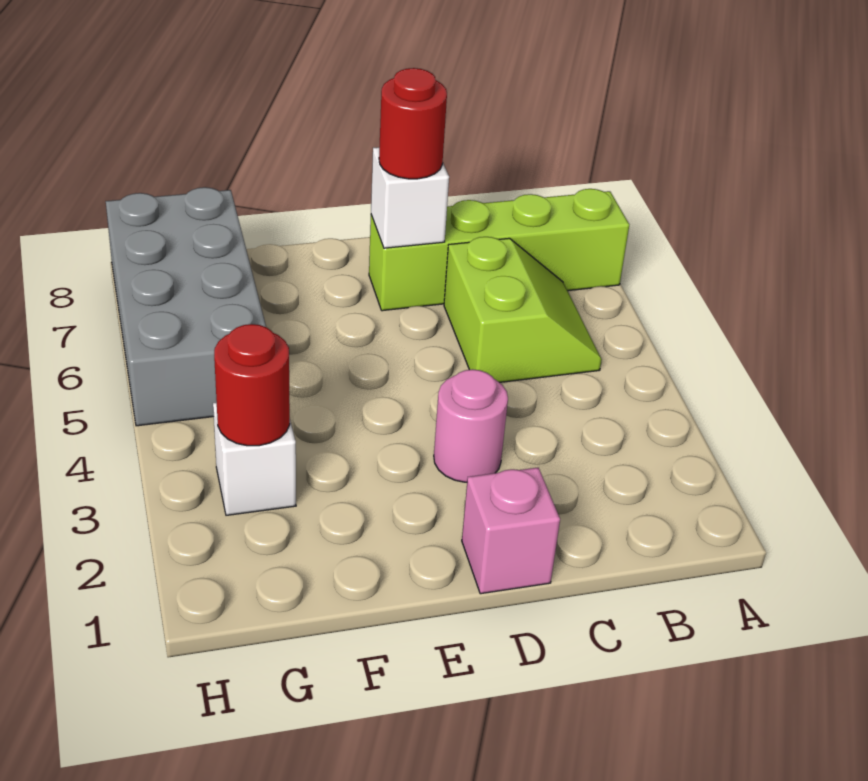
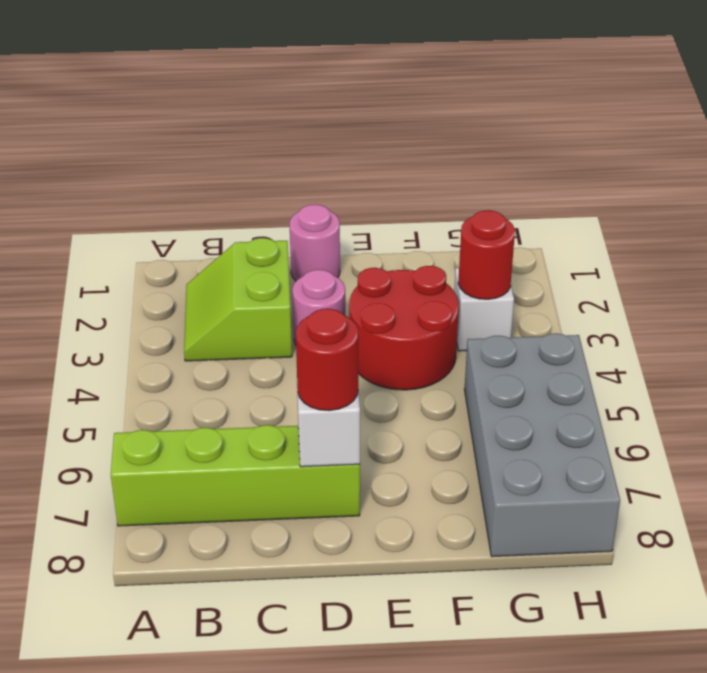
lime 2x2 slope [444,237,602,382] -> lime 2x2 slope moved to [184,238,292,361]
pink 1x1 brick [462,468,560,594] -> pink 1x1 round brick [290,204,340,281]
none -> red 2x2 round brick [349,266,459,390]

